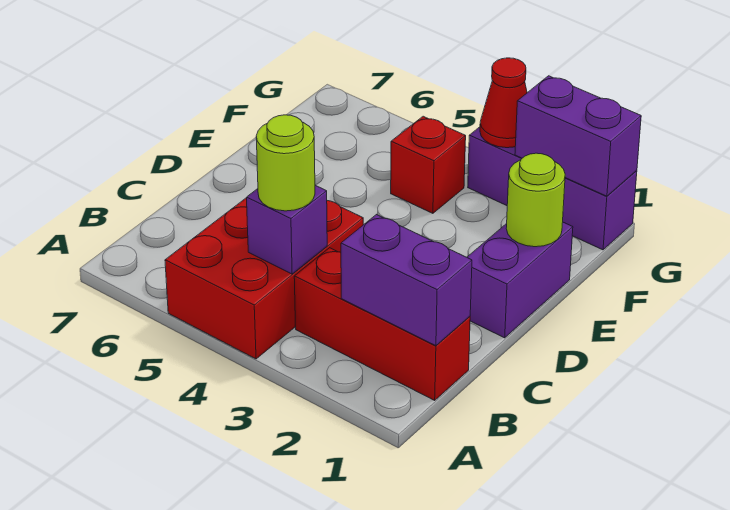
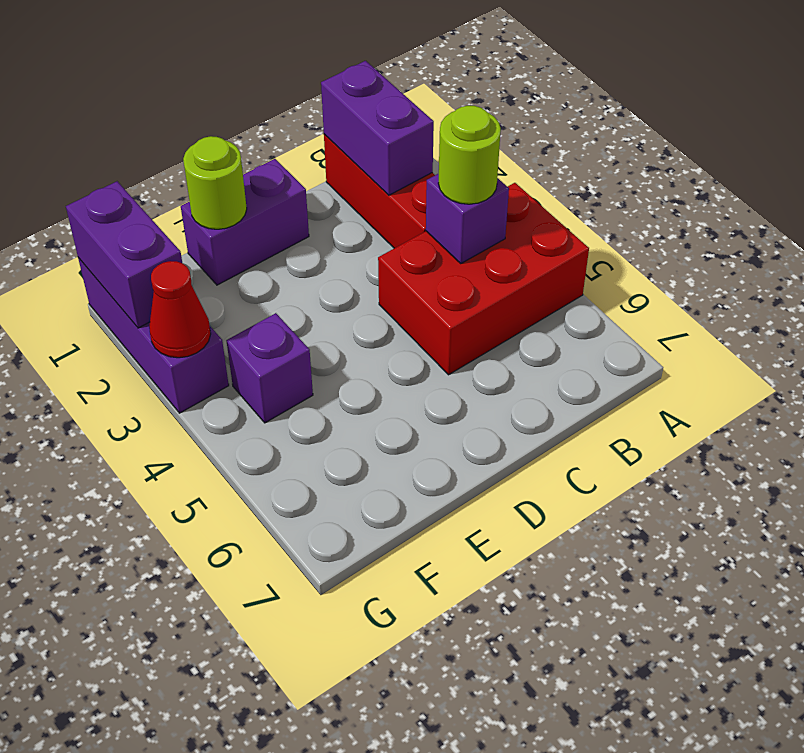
red 1x1 brick [391,116,466,213] -> purple 1x1 brick [226,313,313,423]

